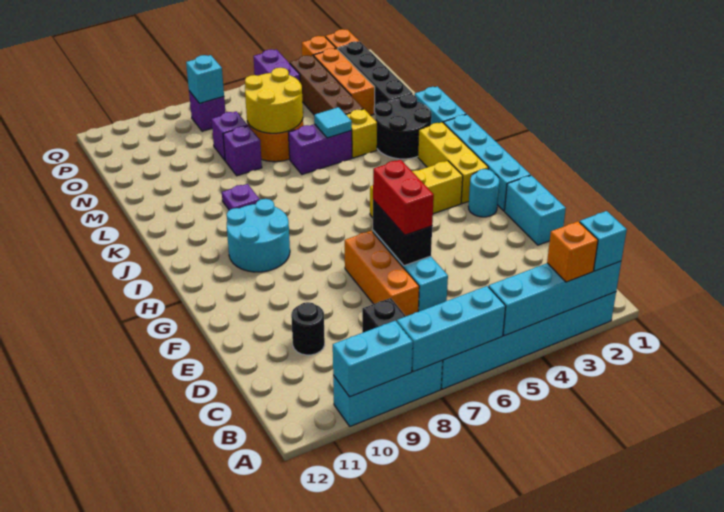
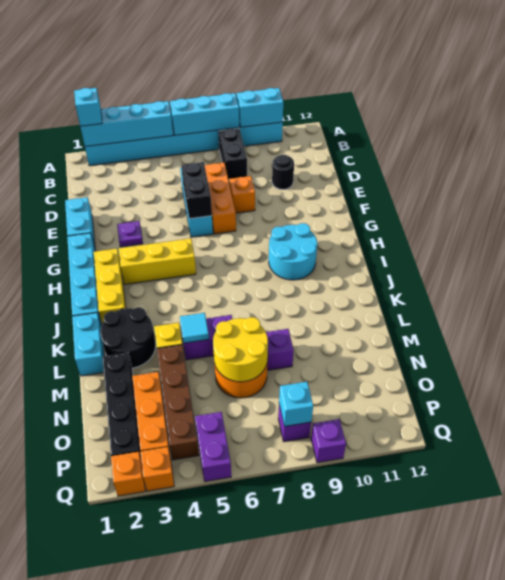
orange 1x1 brick [547,221,598,282] -> orange 1x1 brick moved to [229,176,255,213]
red 1x2 brick [373,160,434,235] -> none
cyan 1x1 round brick [468,169,499,217] -> none
purple 1x1 plate [222,184,260,210] -> purple 1x1 plate moved to [117,221,143,247]
purple 1x1 brick [211,111,248,160] -> purple 1x1 brick moved to [311,419,346,463]

